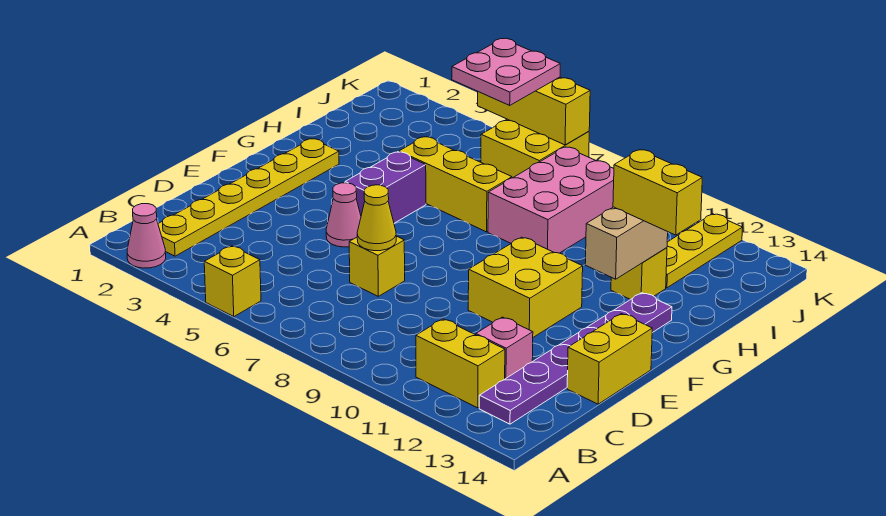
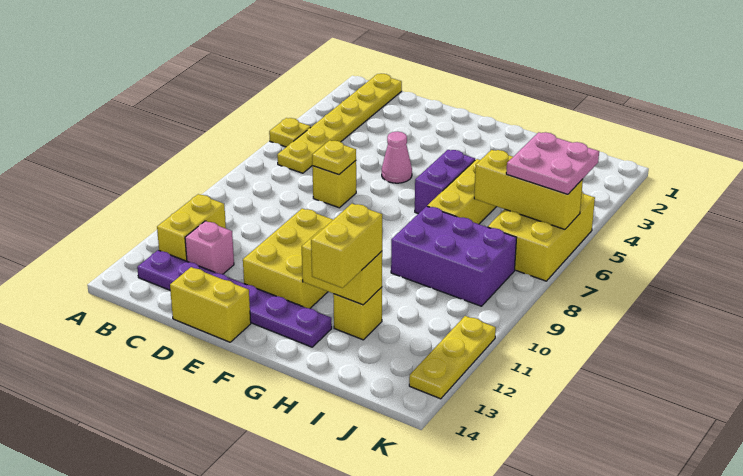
pink 1x1 cone [127,204,166,268] -> none
yellow 1x1 brick [204,246,261,317] -> yellow 1x1 plate [269,118,311,147]
yellow 1x6 plate [158,139,339,256] -> yellow 1x6 plate turned to [277,74,402,173]
yellow 1x1 cone [357,185,396,251] -> yellow 1x1 plate [312,140,356,175]
yellow 2x2 brick [468,237,583,337] -> yellow 2x3 brick [243,208,333,308]
purple 1x2 brick [345,152,426,223] -> purple 1x2 brick turned to [415,150,475,214]
tan 1x2 brick [585,207,668,279] -> yellow 1x2 brick [302,229,382,305]
pink 2x3 brick [488,147,614,253] -> purple 2x3 brick [391,206,516,306]
yellow 1x3 plate [666,214,743,288] -> yellow 1x3 plate turned to [409,316,496,399]
yellow 2x2 brick [481,119,589,178] -> yellow 2x3 brick [488,192,595,281]
yellow 1x3 brick [478,77,590,145] -> yellow 1x3 brick turned to [474,150,583,229]

